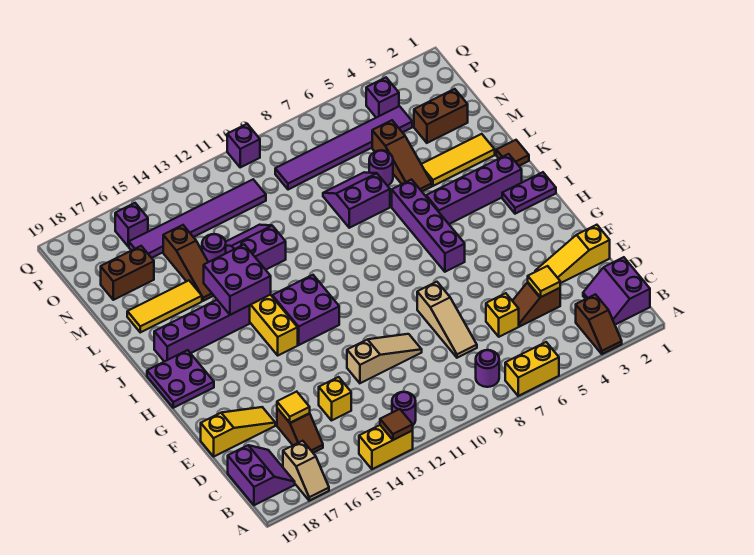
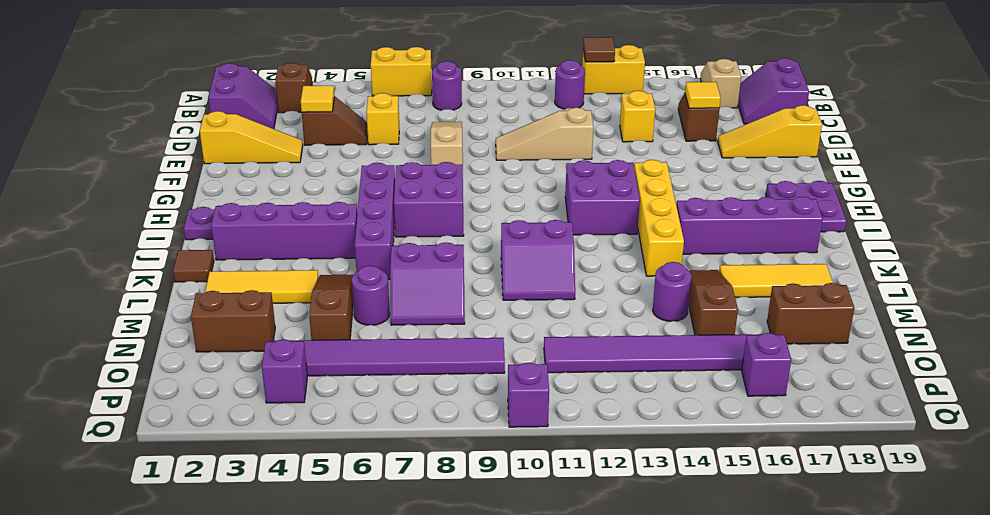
purple 2x2 brick [204,244,271,315] -> purple 2x2 brick moved to [394,162,464,237]
purple 2x2 slope [226,225,286,270] -> purple 2x2 slope moved to [501,220,575,300]

